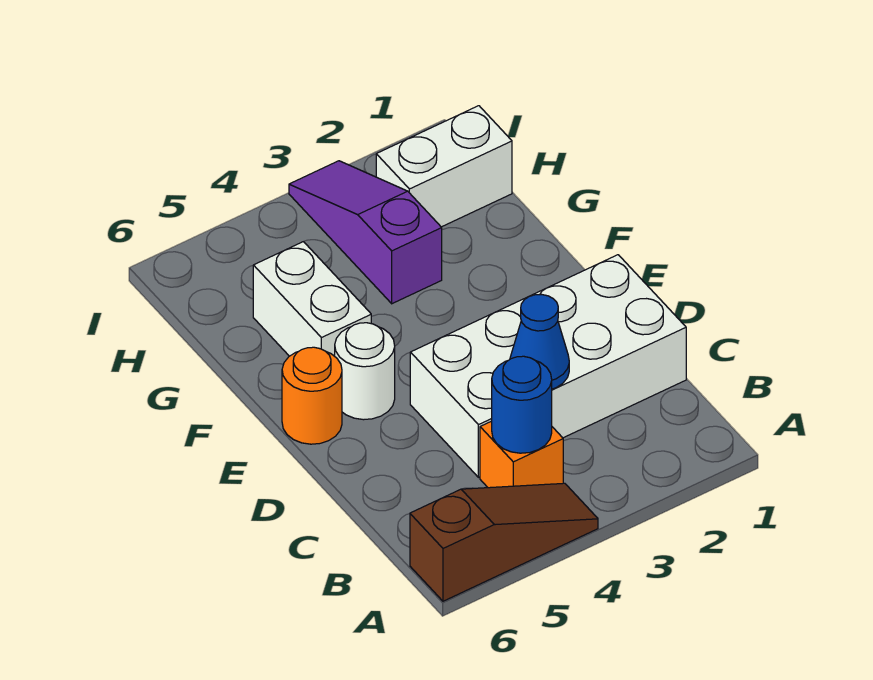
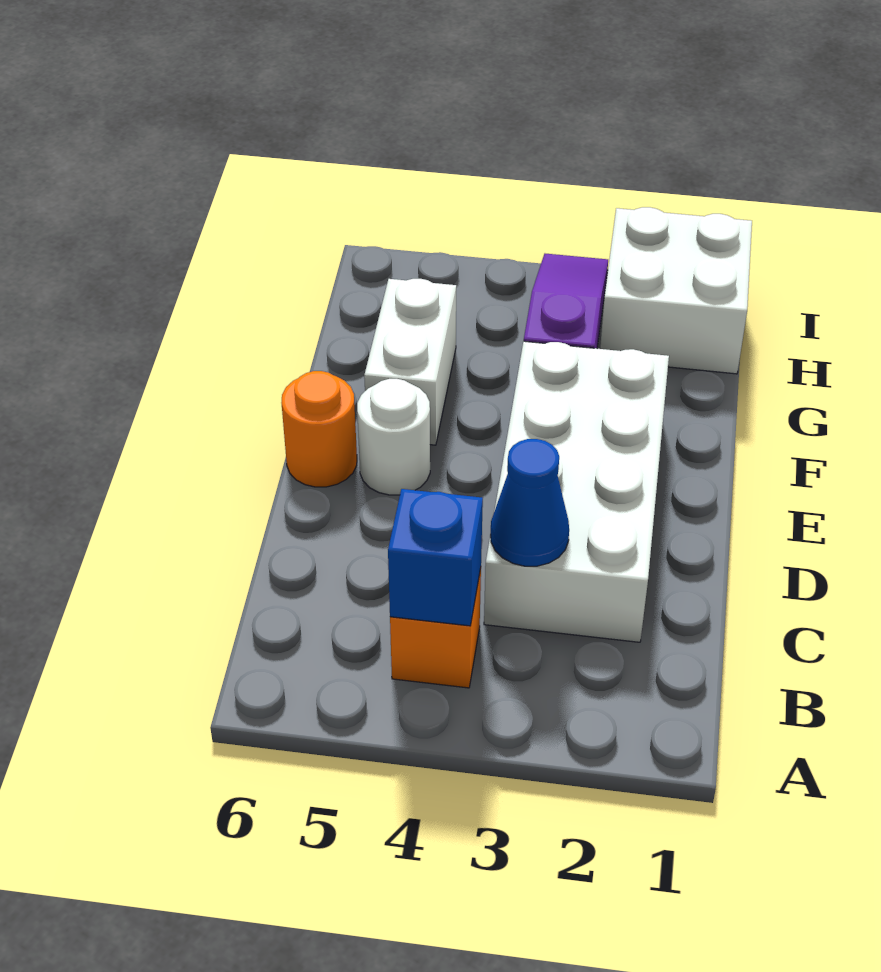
brown 1x3 slope [410,483,598,601] -> none
blue 1x1 round brick [492,356,552,453] -> blue 1x1 brick [388,489,483,626]
white 2x4 brick [410,255,686,477] -> white 2x4 brick turned to [484,341,669,642]
white 1x2 brick [376,106,512,227] -> white 2x2 brick [600,207,752,374]

